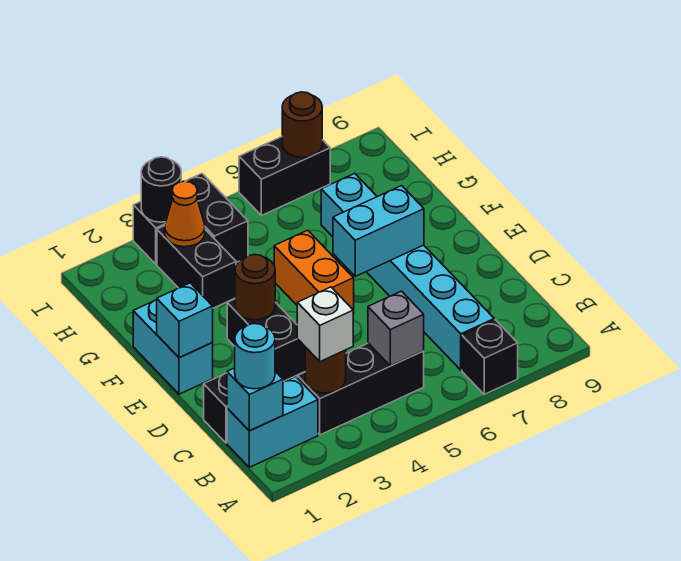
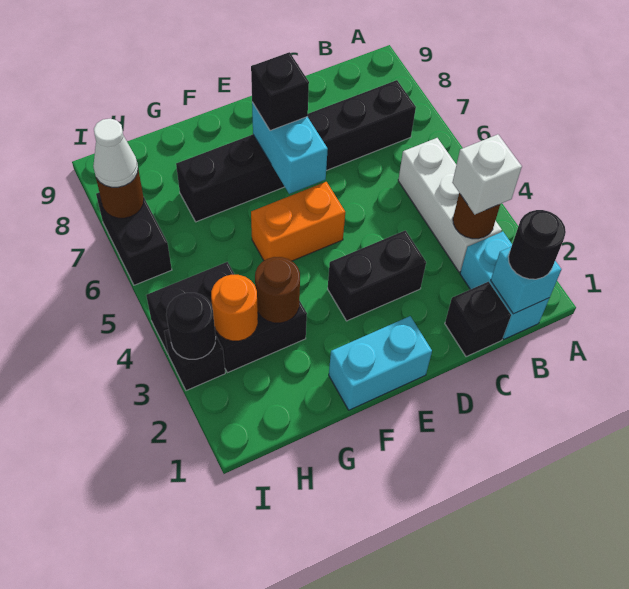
black 1x1 brick [462,320,518,394] -> black 1x1 brick moved to [251,52,309,131]
cyan 1x1 round brick [235,323,275,389] -> black 1x1 round brick [508,210,566,279]
black 1x3 brick [297,343,424,435] -> white 1x3 brick [398,138,502,272]
grey 1x1 brick [368,291,424,366] -> none
cyan 1x6 brick [321,173,494,370] -> black 1x6 brick [176,80,416,222]
cyan 1x1 brick [157,283,213,358] -> none
brown 1x1 round brick [235,254,275,320] -> brown 1x1 round brick moved to [255,257,300,323]
orange 1x1 cone [165,181,205,247] -> orange 1x1 round brick [211,275,258,341]
none -> white 1x1 cone [93,119,138,187]

